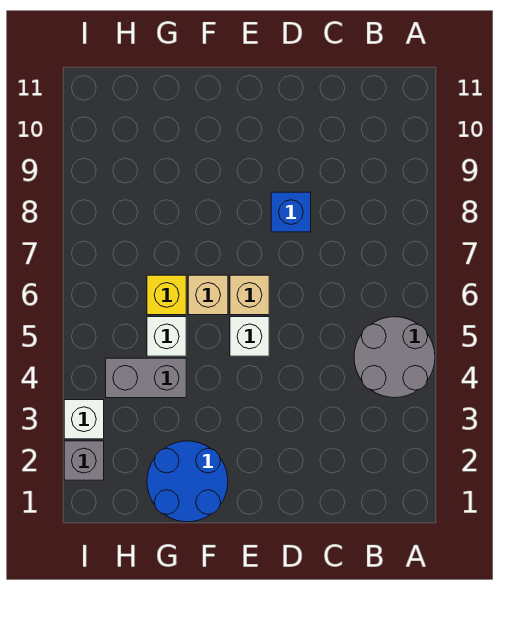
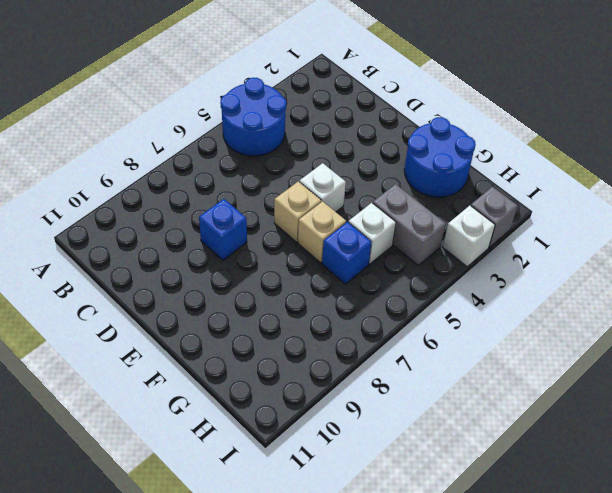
grey 2x2 round brick [354,317,435,398] -> blue 2x2 round brick [220,78,286,156]
yellow 1x1 brick [147,275,186,315] -> blue 1x1 brick [322,222,372,284]

